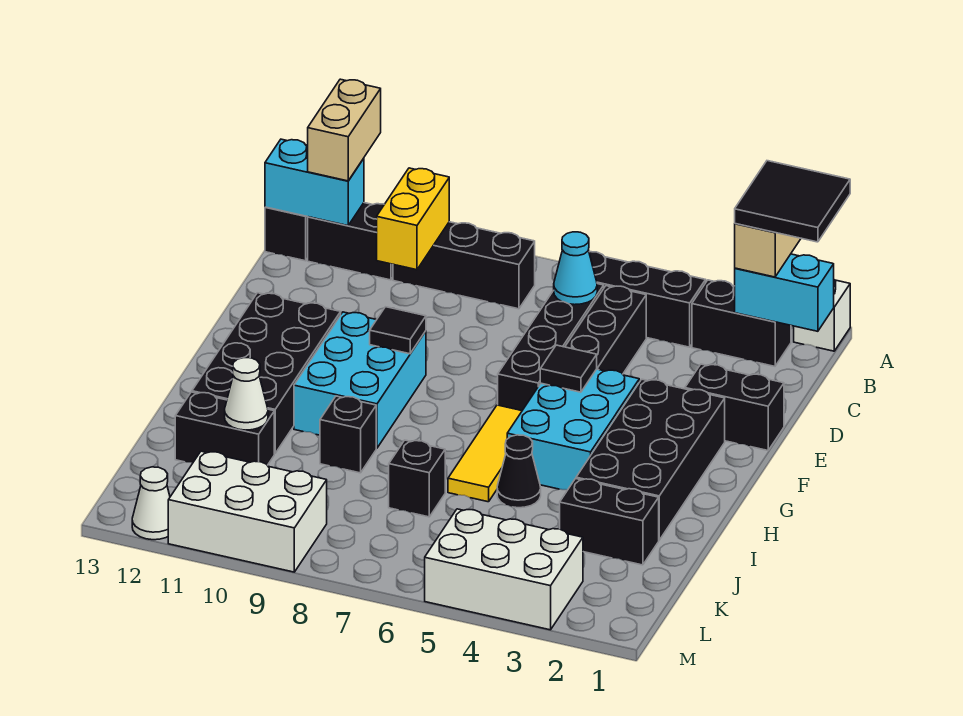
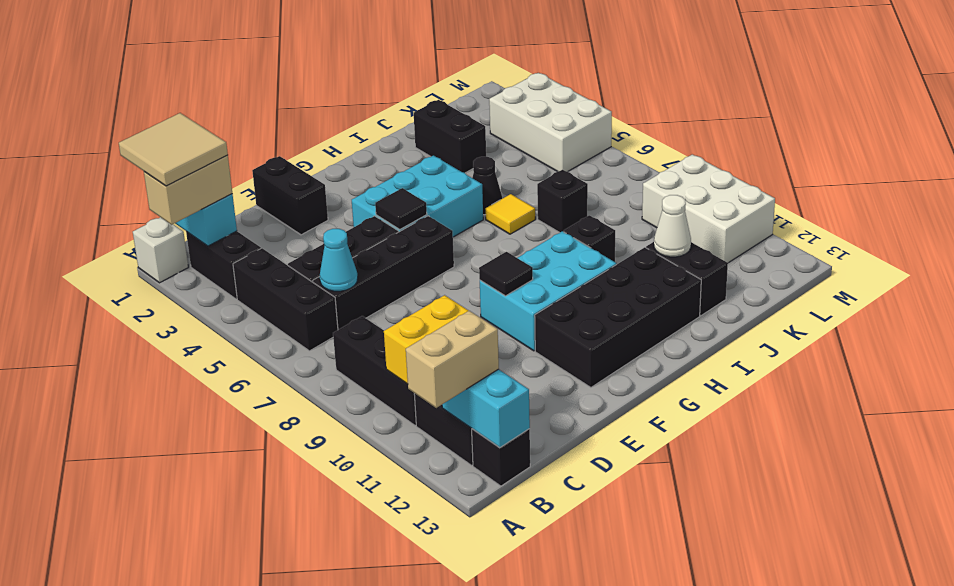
black 2x2 tile [735,161,850,242] -> tan 2x2 tile [119,113,228,186]
black 2x4 brick [576,379,725,540] -> none
yellow 1x3 tile [448,405,522,502] -> yellow 1x1 tile [485,194,535,234]
white 1x1 cone [132,467,170,540] -> none

